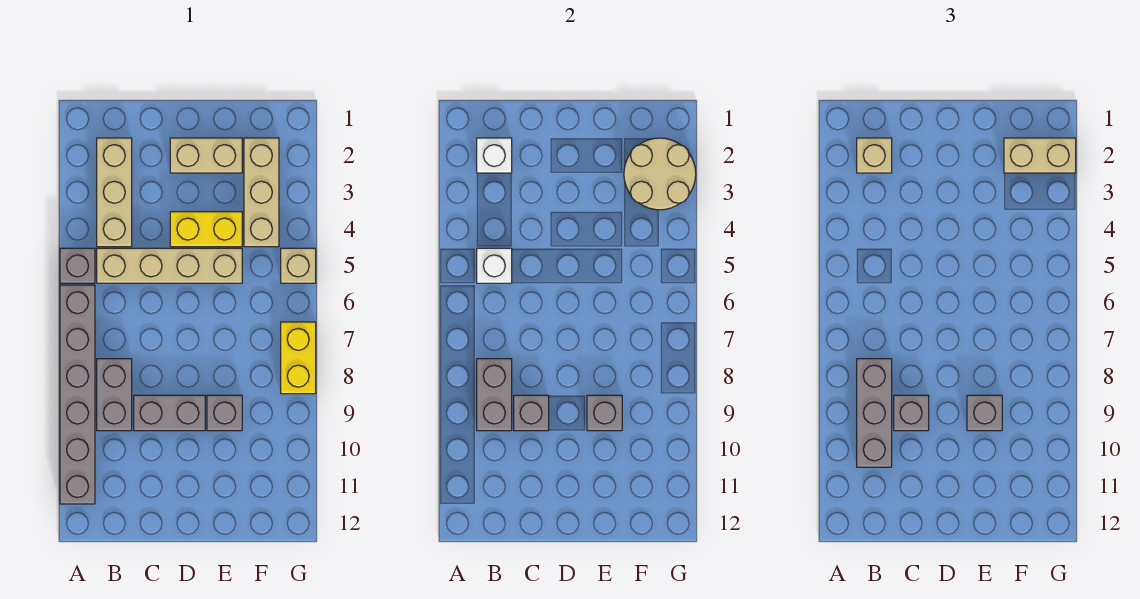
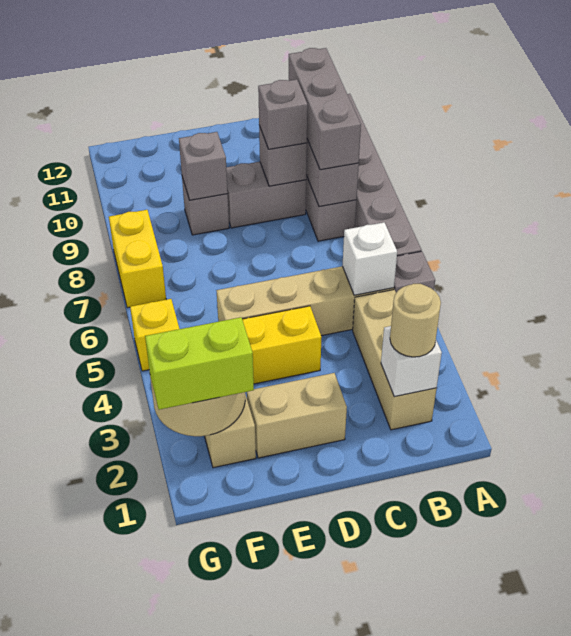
tan 1x1 brick [857,138,892,173] -> tan 1x1 round brick [390,284,441,357]
grey 1x1 brick [967,395,1002,431] -> none
tan 1x2 brick [1004,138,1076,173] -> lime 1x2 brick [145,317,254,410]
tan 1x1 brick [281,248,316,283] -> yellow 1x1 brick [130,299,179,371]

